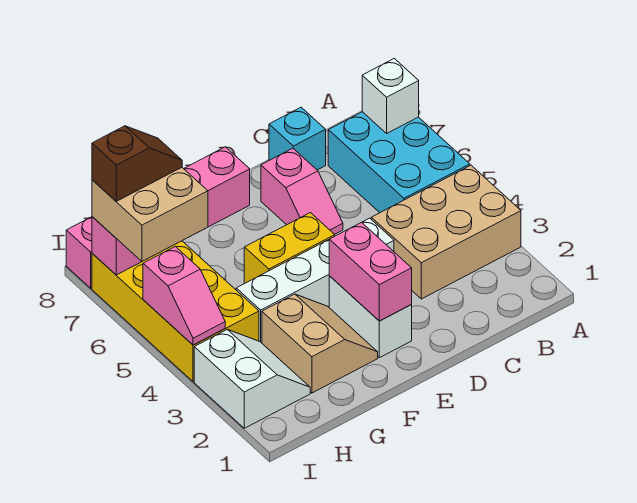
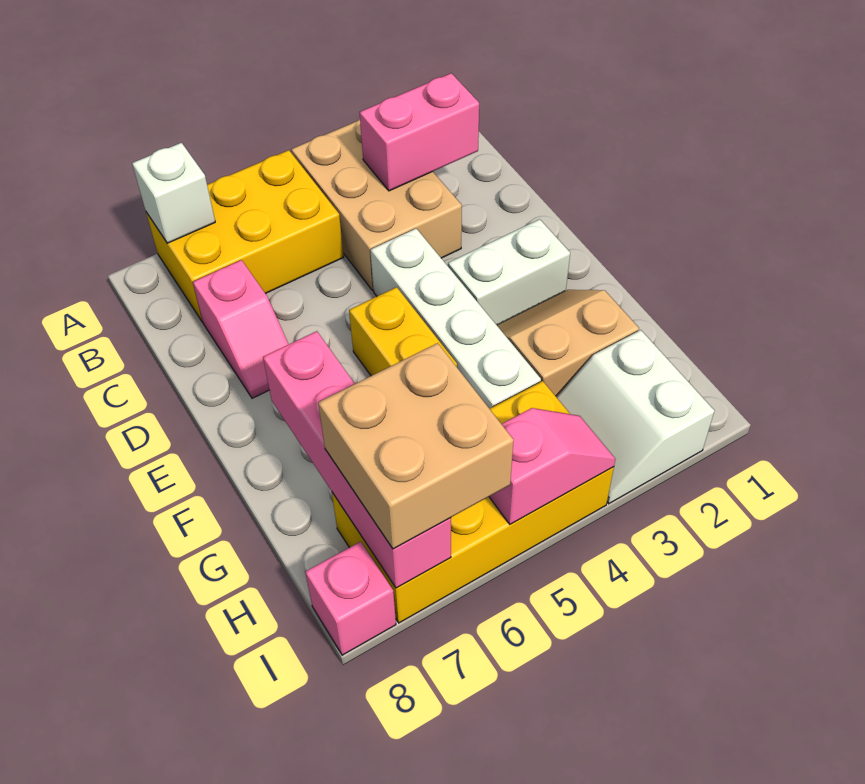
cyan 2x3 brick [328,112,470,213] -> yellow 2x3 brick [146,150,344,322]
cyan 1x1 brick [269,107,326,170] -> none
pink 1x2 slope [261,148,343,234] -> pink 1x2 slope turned to [193,260,289,398]
pink 1x2 brick [329,222,412,321] -> pink 1x2 brick moved to [359,73,479,191]
white 2x2 slope [194,330,310,428] -> white 2x2 slope turned to [556,330,714,504]
brown 1x2 slope [92,126,182,201] -> none

